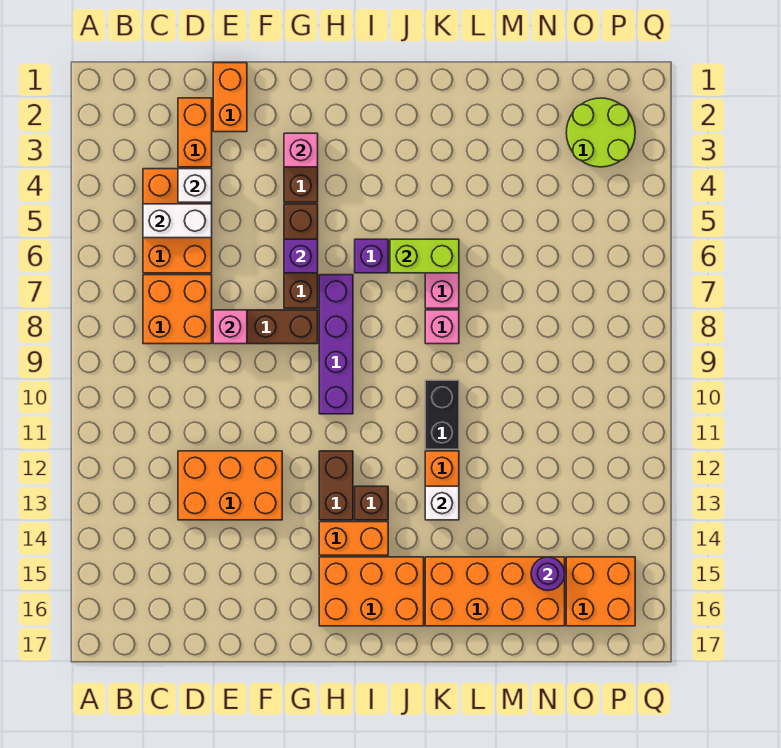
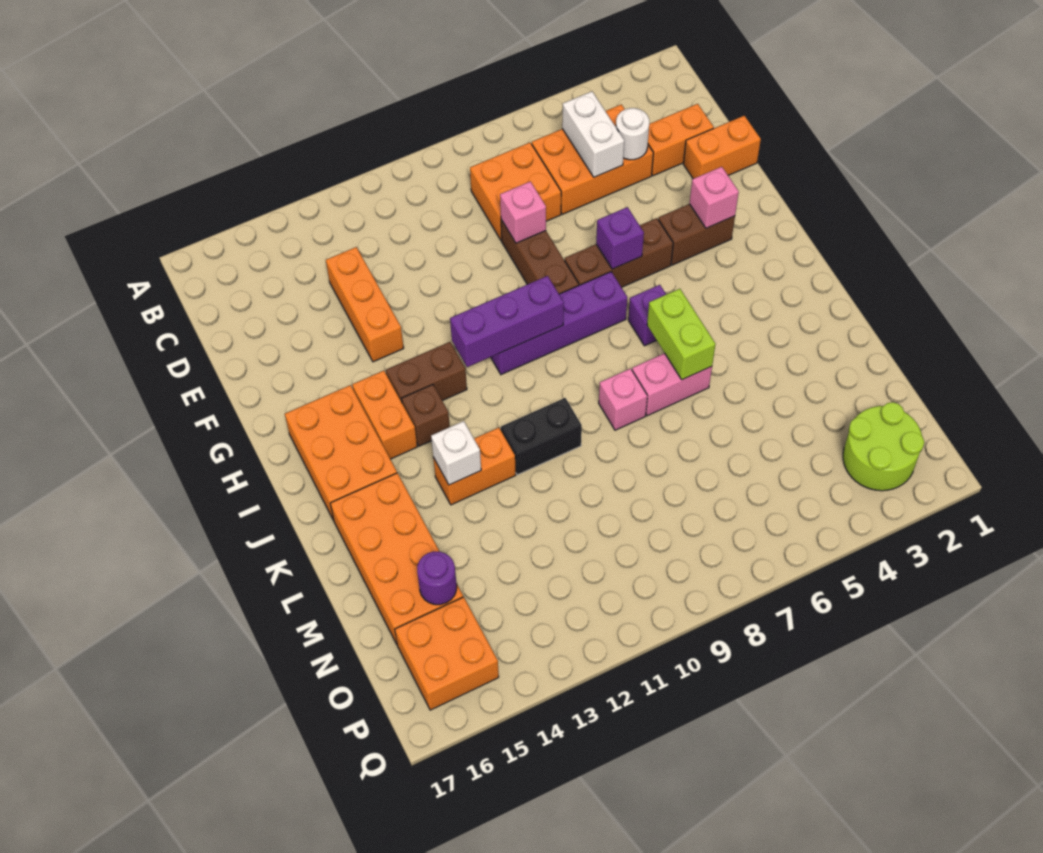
white 1x1 brick [178,169,212,202] -> white 1x1 round brick [616,108,649,160]
orange 2x3 brick [178,451,282,520] -> orange 1x3 brick [326,247,404,362]
none -> purple 1x3 brick [450,276,564,367]

